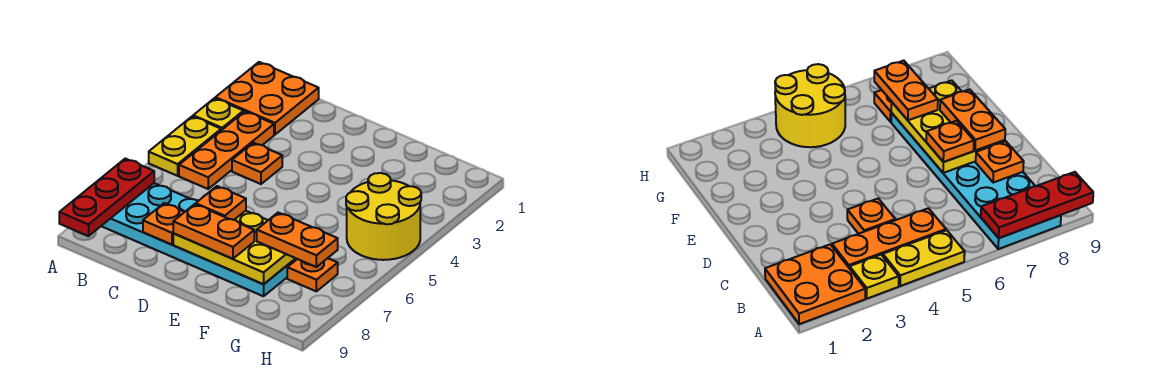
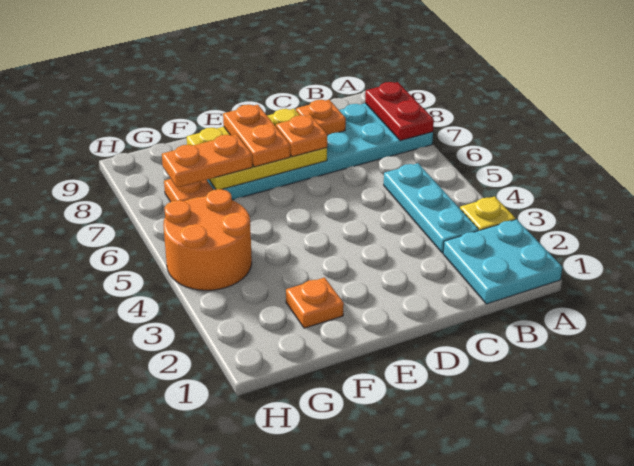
orange 2x2 plate [215,62,319,135] -> cyan 2x2 plate [443,219,562,304]
yellow 1x2 plate [149,116,221,176] -> none
red 1x3 plate [59,159,154,236] -> red 1x2 plate [365,82,434,141]
orange 1x3 plate [179,112,274,189] -> cyan 1x3 plate [384,163,479,253]
orange 1x1 plate [232,143,282,184] -> orange 1x1 plate moved to [286,278,344,328]
orange 1x2 plate [173,204,254,259] -> orange 1x2 plate turned to [223,105,290,167]
yellow 2x2 round brick [346,173,421,260] -> orange 2x2 round brick [163,189,252,290]

